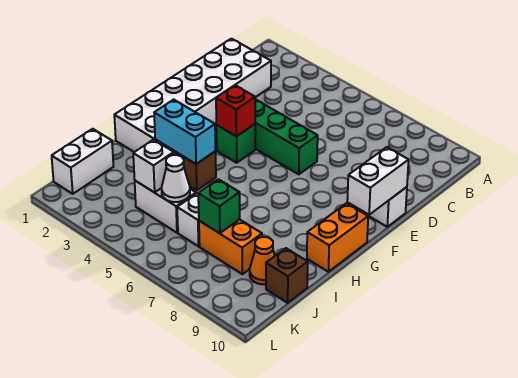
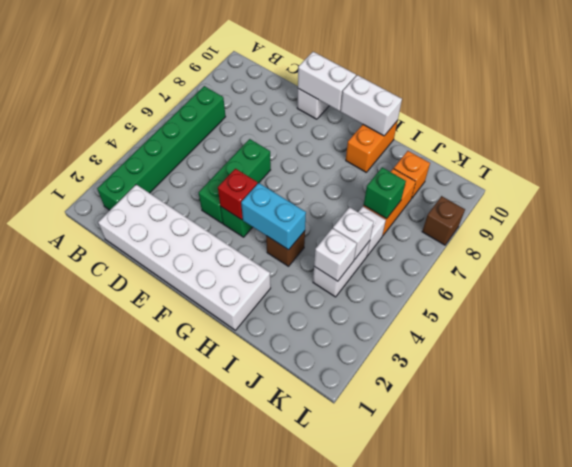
none -> green 1x6 brick [97,86,226,210]
orange 1x2 brick [307,203,368,272] -> orange 1x2 brick turned to [346,121,398,172]
cyan 1x2 brick [154,100,216,164] -> cyan 1x2 brick turned to [241,183,306,250]
white 1x2 brick [52,129,113,194] -> white 1x2 brick moved to [341,75,402,136]
white 1x1 cone [162,155,190,202] -> white 1x1 brick [333,207,374,260]
orange 1x1 cone [250,237,275,284] -> orange 1x1 brick [393,151,430,198]
brown 1x1 brick [266,248,308,303] -> brown 1x1 brick moved to [422,196,465,245]

